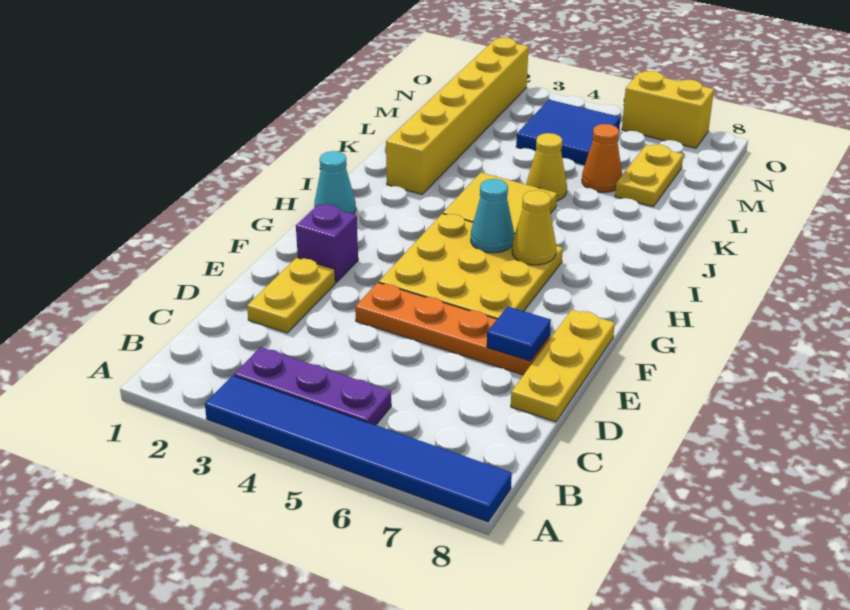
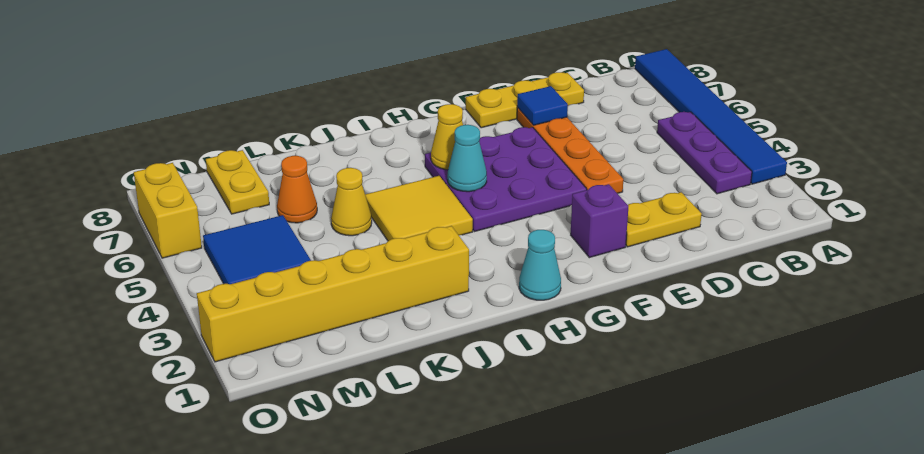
yellow 3x3 plate [379,214,563,319] -> purple 3x3 plate [425,127,587,232]
yellow 1x2 plate [615,144,683,207] -> yellow 1x2 plate turned to [206,150,269,214]

